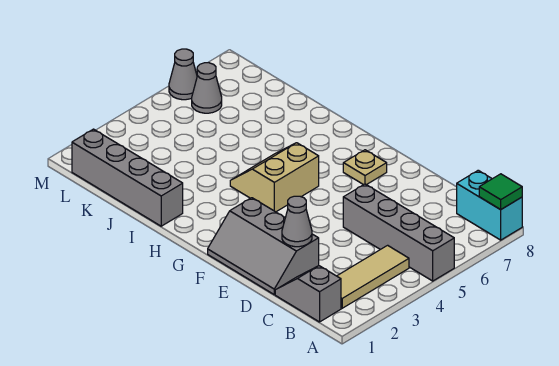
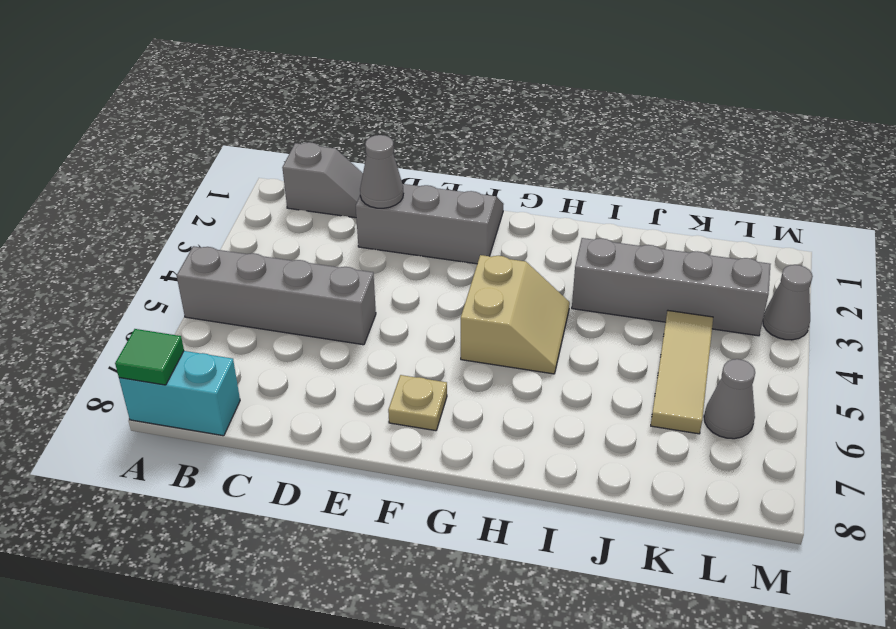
tan 1x3 tile [337,245,409,308] -> tan 1x3 tile moved to [651,311,713,434]
grey 1x4 brick [72,129,183,226] -> grey 1x4 brick moved to [572,238,771,336]
grey 1x1 cone [169,49,197,100] -> grey 1x1 cone moved to [763,265,813,340]

